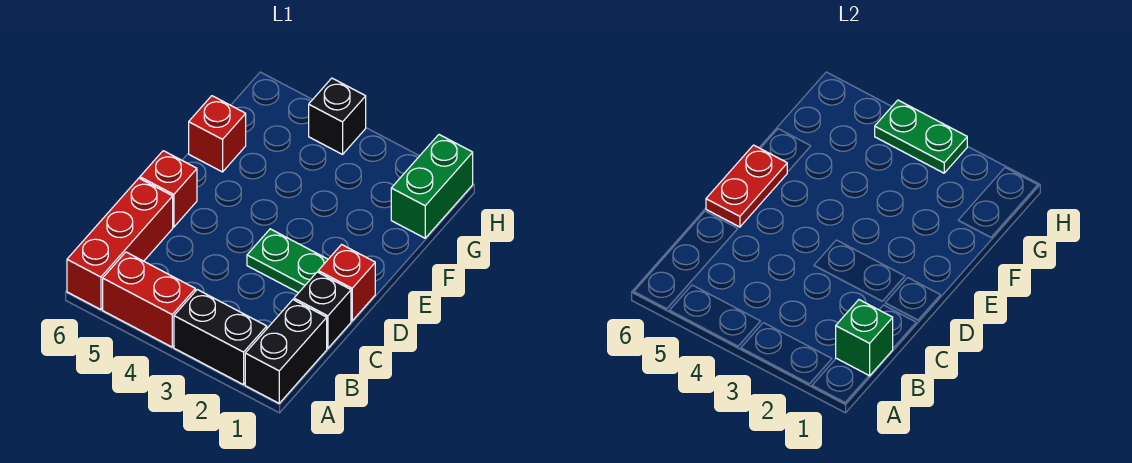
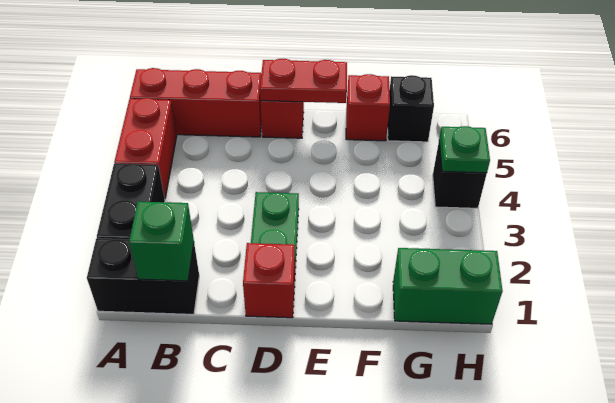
black 1x1 brick [294,272,351,348] -> black 1x1 brick moved to [388,75,434,142]
green 1x2 plate [875,100,967,173] -> green 1x1 plate [439,126,490,173]

